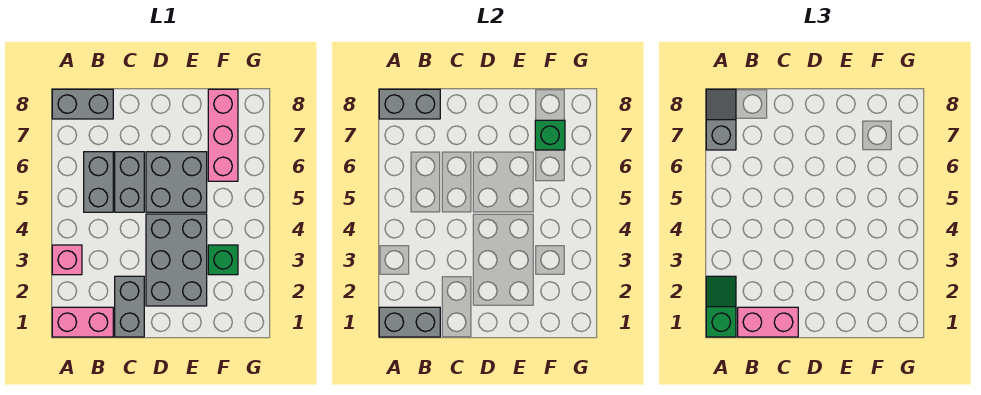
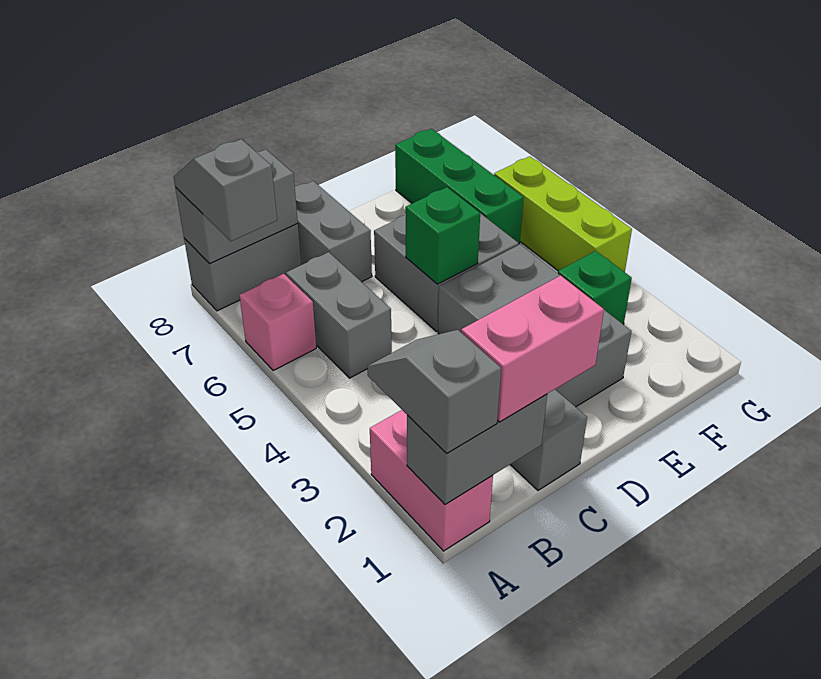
pink 1x2 brick [52,307,113,337] -> pink 1x2 brick turned to [370,410,493,551]
green 1x2 slope [706,276,736,337] -> grey 1x2 slope [367,330,501,453]
pink 1x1 brick [52,245,82,275] -> pink 1x1 brick moved to [239,274,316,371]
grey 1x2 brick [115,152,144,212] -> grey 1x2 brick moved to [295,181,372,282]
pink 1x3 brick [208,89,238,181] -> green 1x3 brick [395,129,524,243]
green 1x1 brick [535,120,565,150] -> green 1x1 brick moved to [405,187,480,284]
none -> lime 1x3 brick [494,156,632,272]

